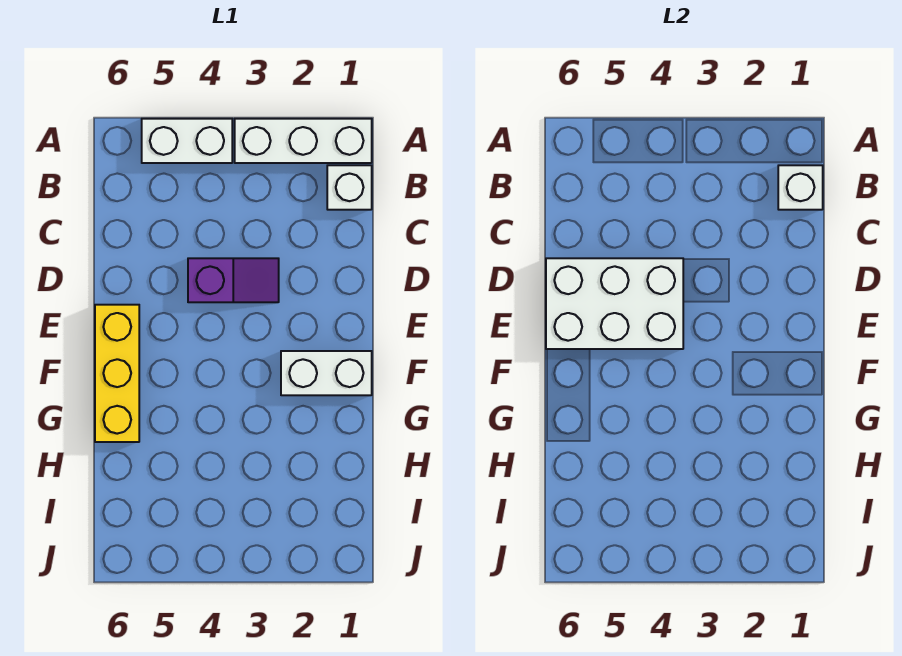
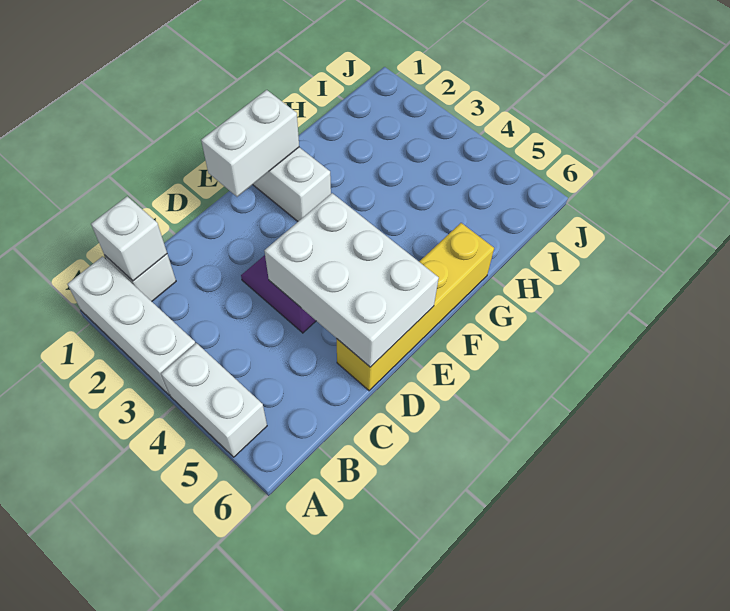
none -> white 1x2 brick [201,90,299,197]
yellow 1x3 brick [95,305,139,442] -> yellow 1x4 brick [337,223,494,391]

